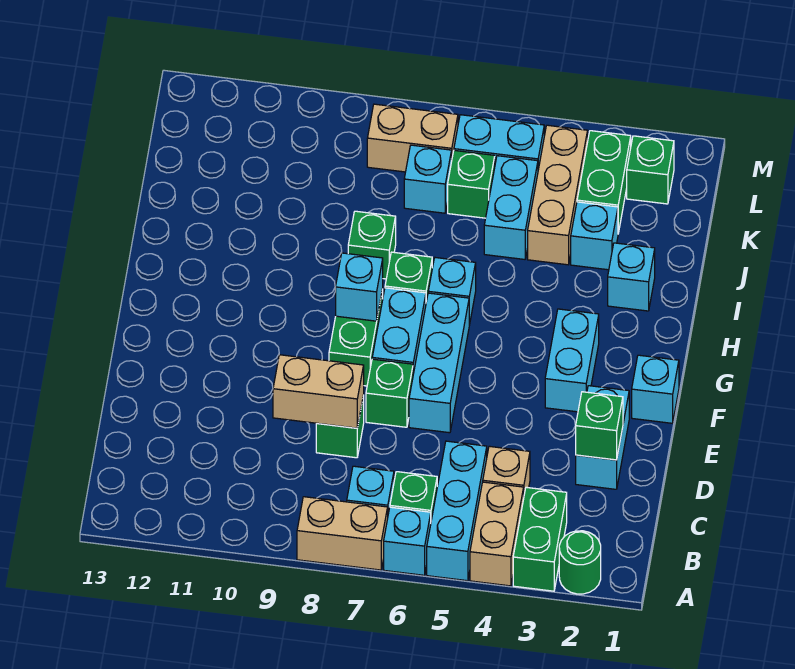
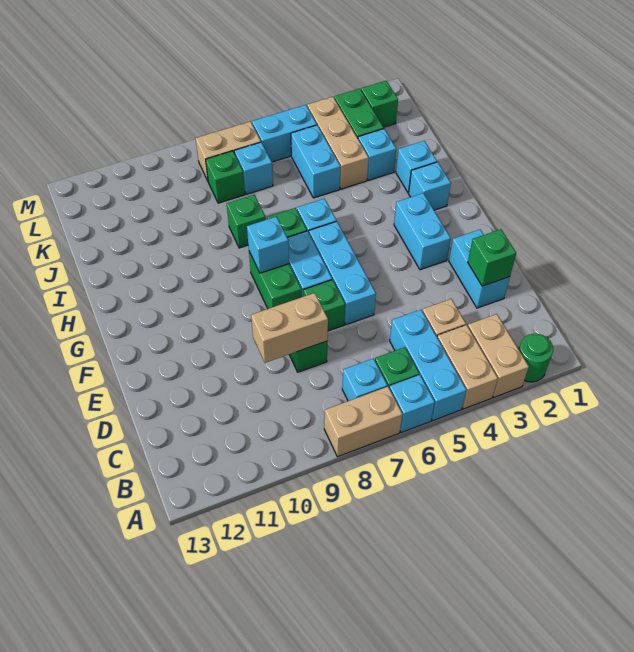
green 1x2 brick [513,487,567,591] -> tan 1x2 brick [468,314,529,397]
cyan 1x1 brick [632,355,679,423] -> cyan 1x1 brick moved to [409,162,451,210]
green 1x1 brick [448,150,495,218] -> green 1x1 brick moved to [206,151,245,203]

